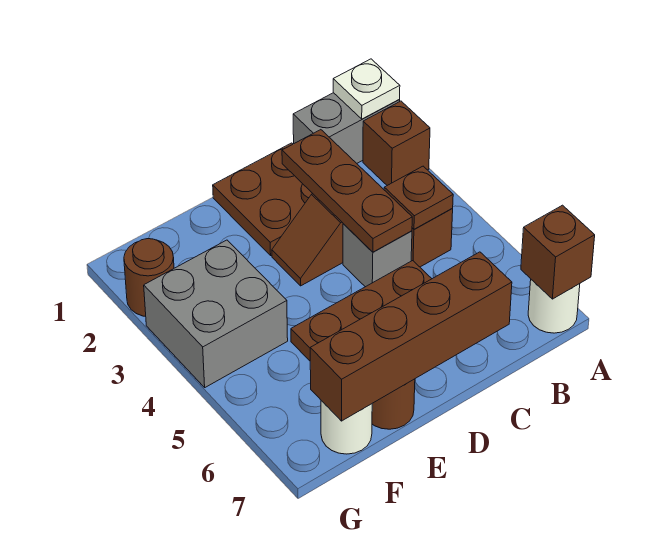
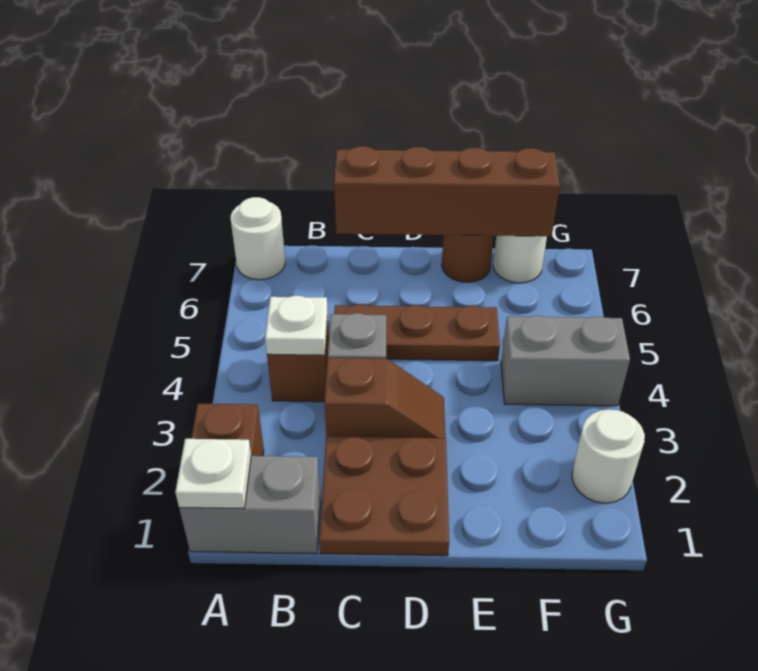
brown 1x1 brick [521,205,595,299] -> none
brown 1x1 plate [384,166,453,229] -> white 1x1 plate [265,296,328,355]
brown 1x3 plate [282,130,412,252] -> none
grey 2x2 brick [144,240,288,387] -> grey 1x2 brick [501,316,630,406]
brown 1x1 round brick [124,239,174,316] -> white 1x1 round brick [572,409,645,503]

